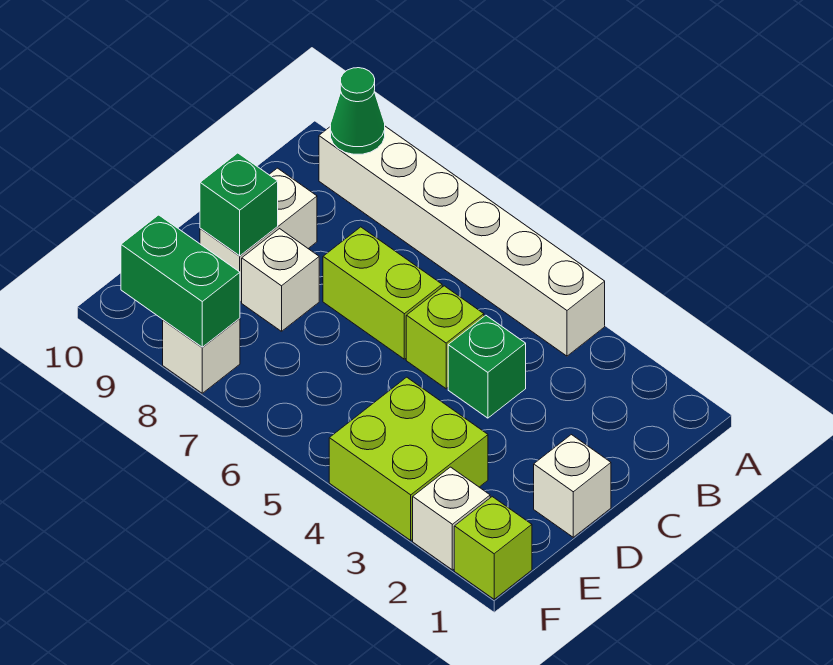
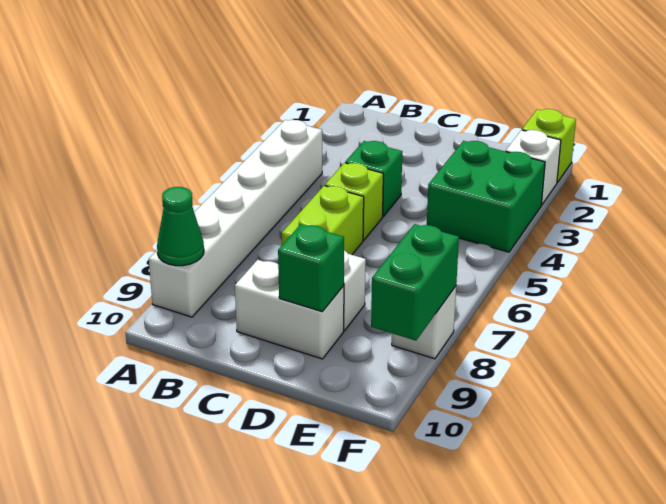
white 1x1 brick [534,435,611,537] -> none
lime 2x2 brick [329,377,488,540] -> green 2x2 brick [427,141,545,252]

